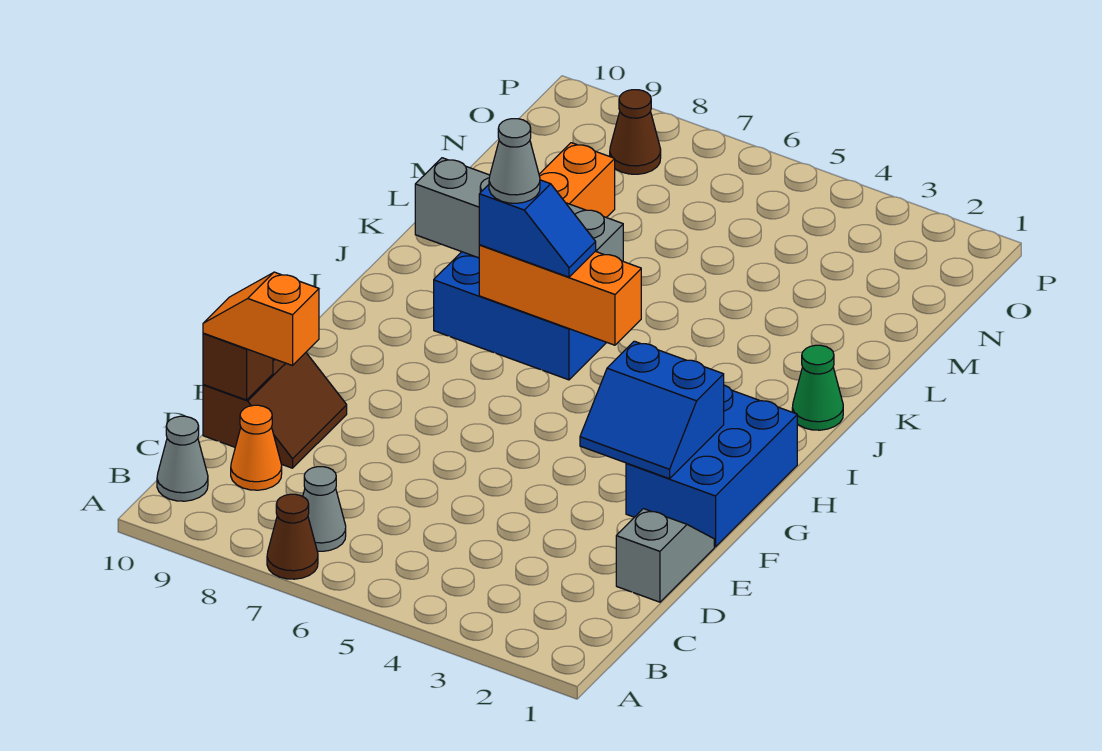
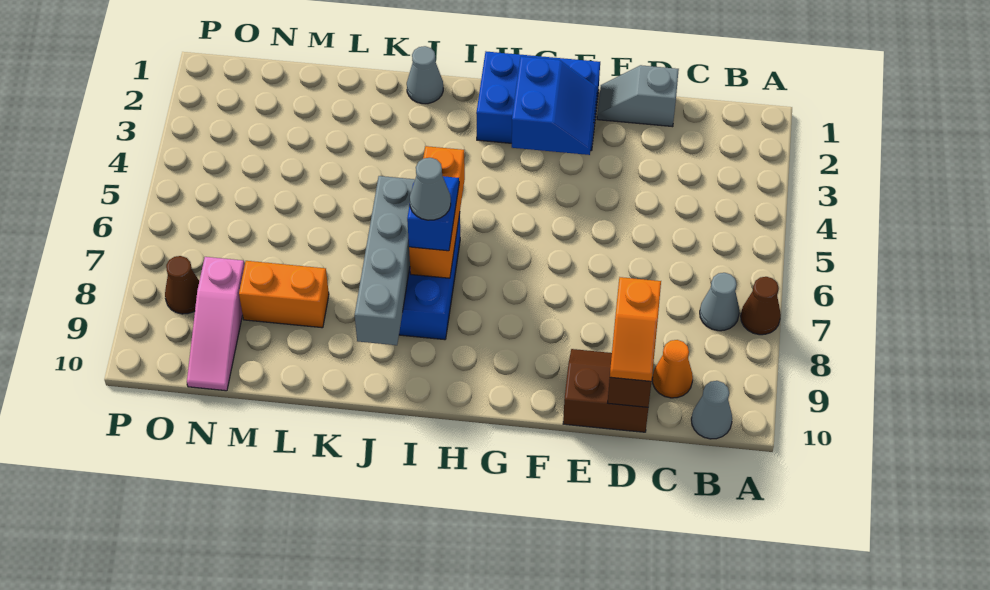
green 1x1 cone [792,345,843,430] -> grey 1x1 cone [407,46,443,104]
none -> pink 1x3 slope [187,257,245,391]

